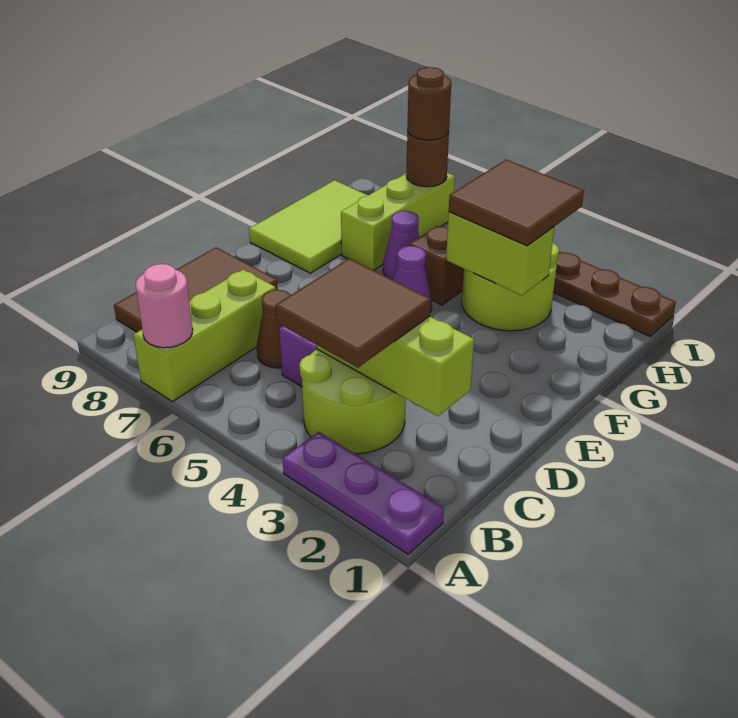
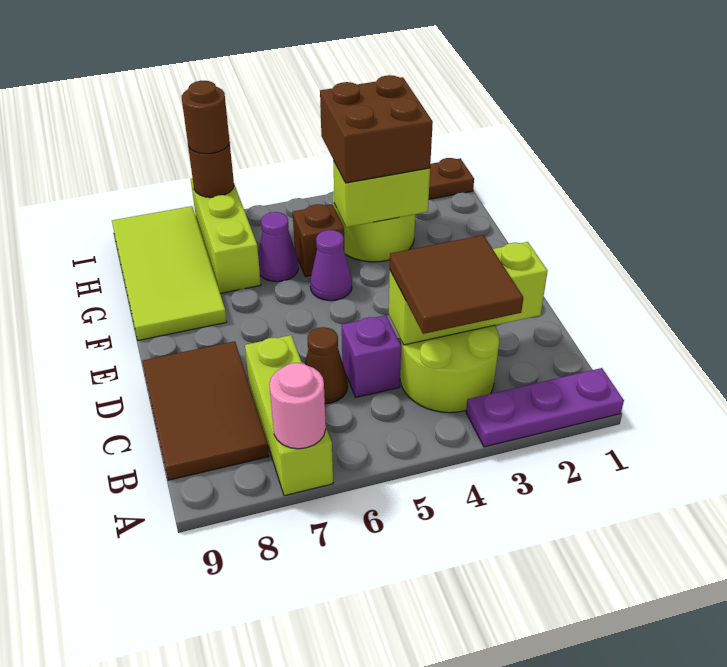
lime 2x3 tile [249,180,368,273] -> lime 2x4 tile [112,206,227,340]
brown 2x2 tile [449,160,584,246] -> brown 2x2 brick [320,75,433,183]

